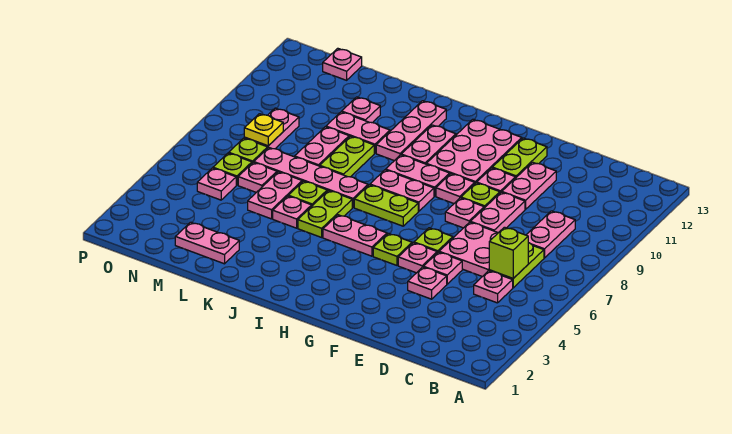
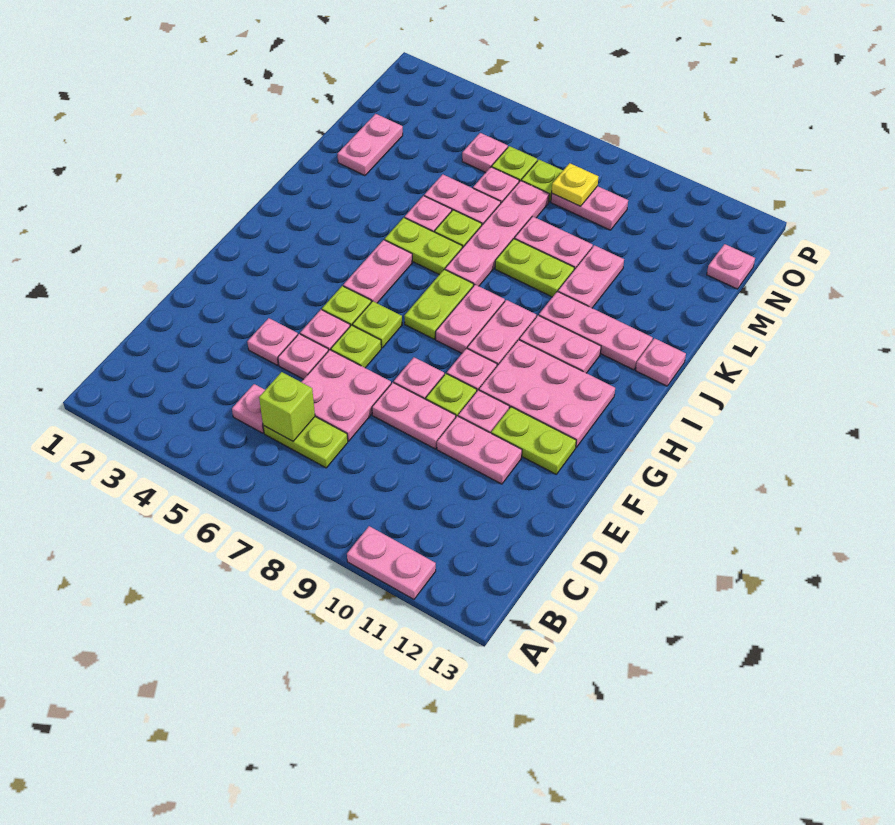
pink 1x2 plate [526,211,575,258] -> pink 1x2 plate moved to [347,526,436,599]
none -> lime 1x1 plate [352,301,402,348]
pink 1x1 plate [342,97,380,123] -> pink 1x1 plate moved to [636,338,686,386]

